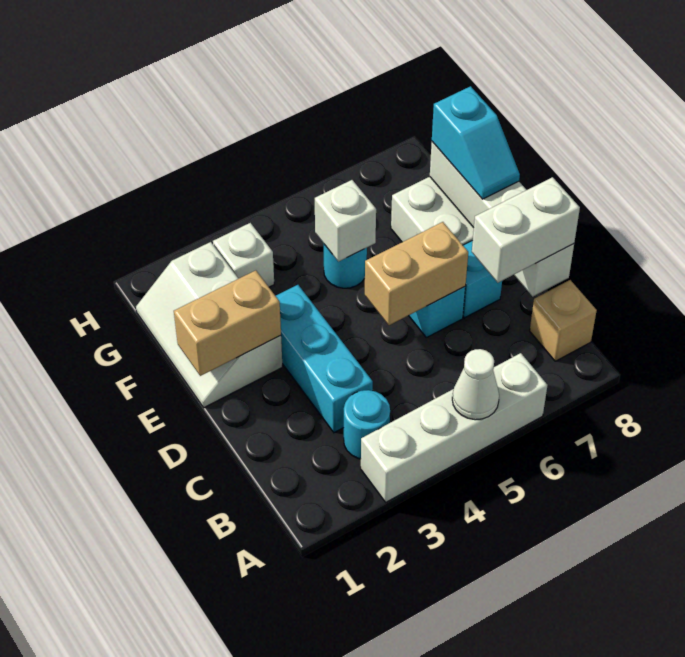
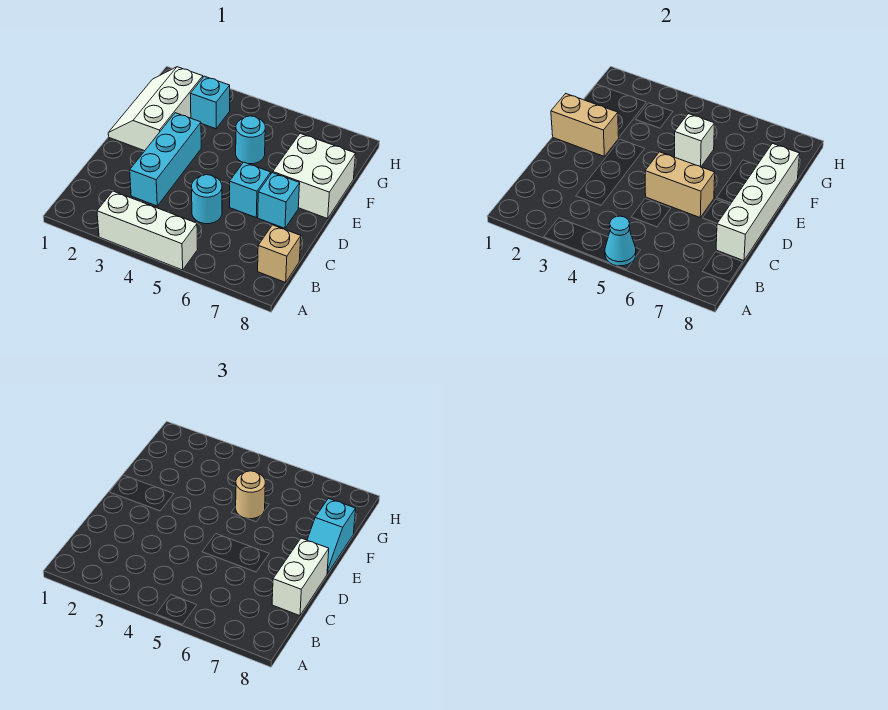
white 1x4 brick [361,353,547,502] -> white 1x3 brick [97,191,198,270]
white 1x1 cone [452,349,499,420] -> cyan 1x1 cone [605,216,636,266]
cyan 1x1 round brick [344,390,390,459] -> cyan 1x1 round brick moved to [192,175,222,224]
white 1x2 brick [472,177,580,283] -> white 1x2 brick turned to [272,538,329,616]
none -> tan 1x1 round brick [236,471,265,519]
white 1x1 brick [213,223,274,287] -> cyan 1x1 brick [190,76,230,129]

